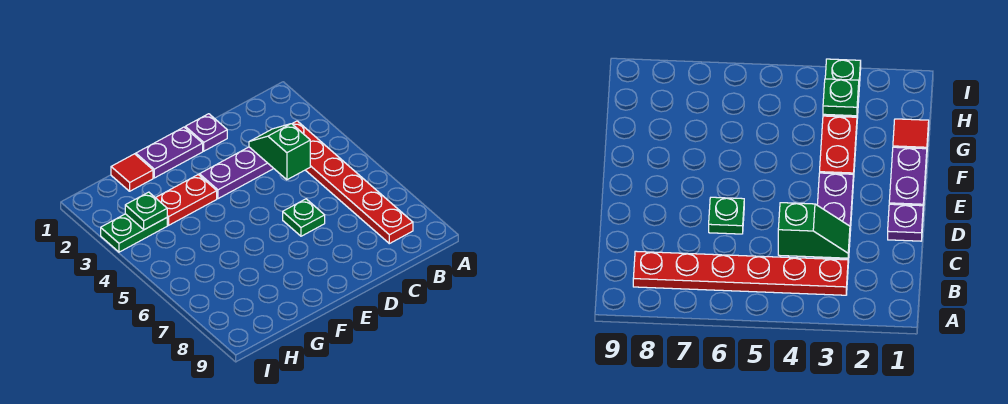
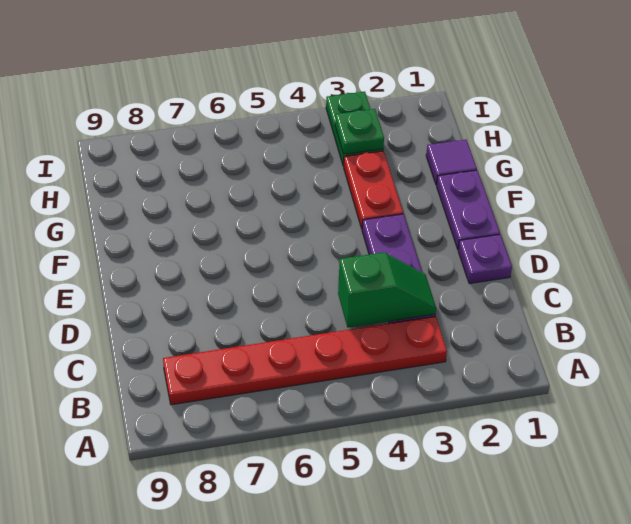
green 1x1 plate [283,199,325,236] -> none
red 1x1 tile [111,154,153,191] -> purple 1x1 tile [426,140,477,185]

